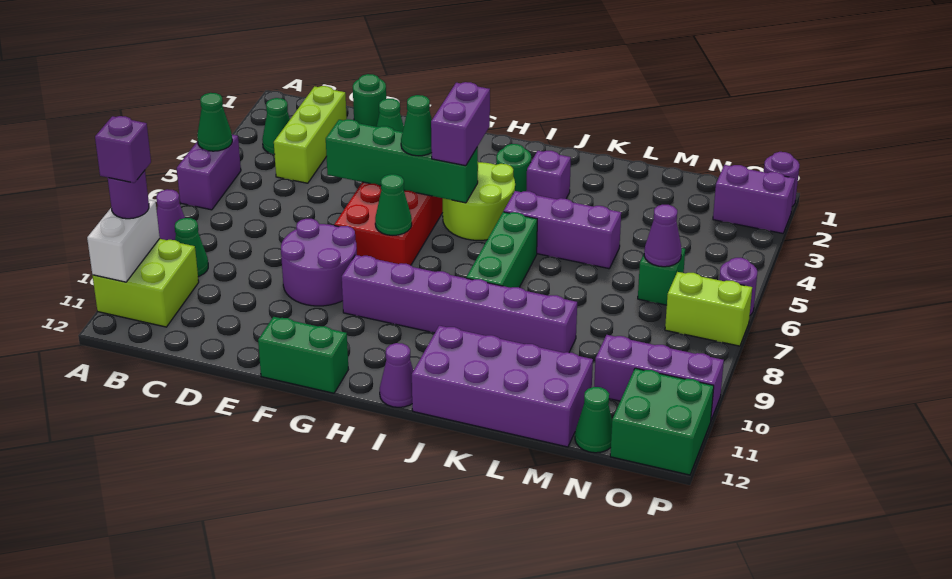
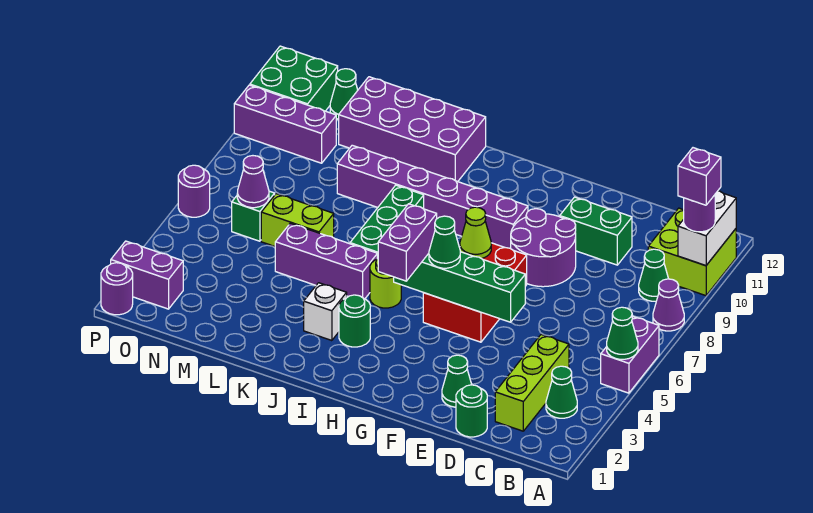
green 1x2 brick [258,317,348,393] -> green 1x2 brick moved to [560,197,632,265]
green 1x1 cone [375,174,412,235] -> lime 1x1 cone [460,207,491,259]
lime 2x2 round brick [443,162,515,240] -> lime 1x1 round brick [370,259,401,308]
purple 1x1 cone [380,343,414,407] -> none
purple 1x1 brick [526,151,571,199] -> white 1x1 brick [304,283,347,341]
lime 1x2 brick [665,272,752,346] -> lime 1x2 brick moved to [261,194,334,246]

